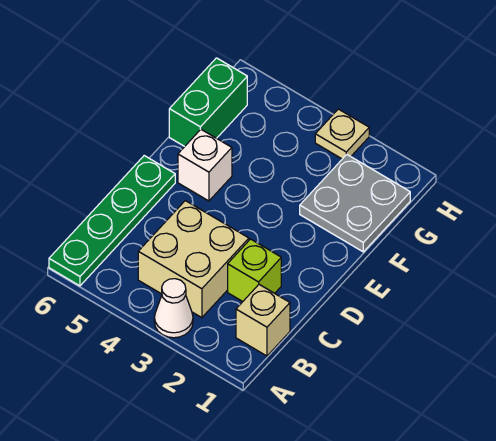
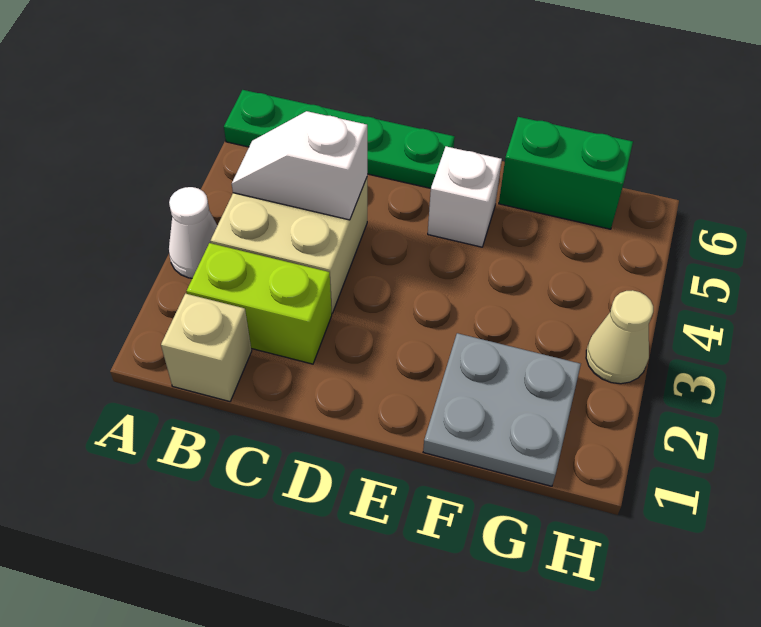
none -> white 1x2 slope [232,111,367,220]
lime 1x1 brick [228,239,281,302] -> lime 1x2 brick [186,243,332,364]
tan 1x1 plate [315,109,369,159] -> tan 1x1 cone [586,290,653,384]

